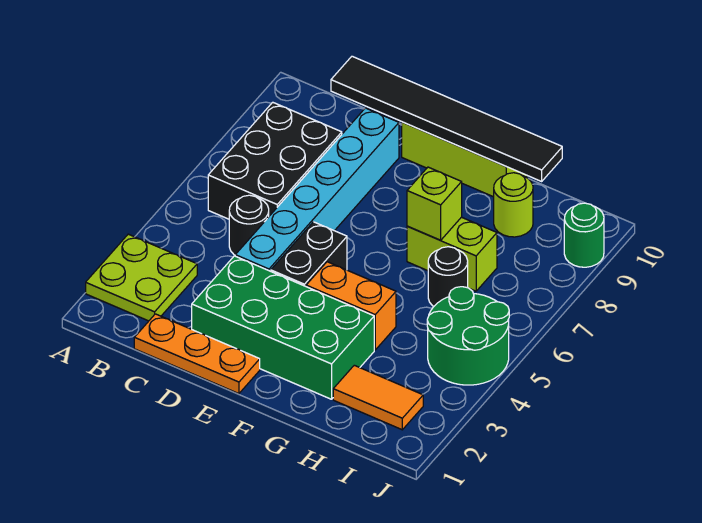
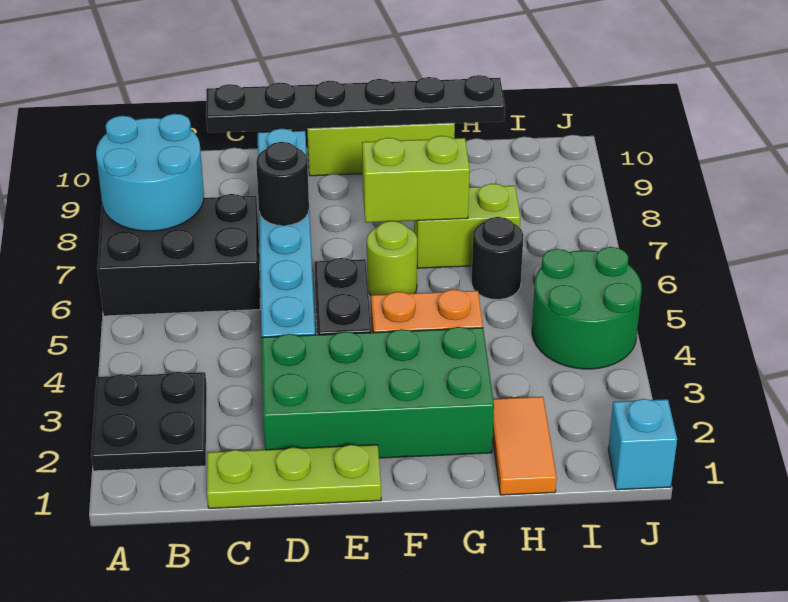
lime 2x2 plate [86,234,197,321] -> black 2x2 plate [91,372,207,471]
none -> cyan 2x2 round brick [96,114,204,231]
black 2x3 brick [208,102,342,219] -> black 2x3 brick turned to [97,194,260,316]
orange 1x3 plate [134,314,260,394] -> lime 1x3 plate [207,445,381,508]
black 1x1 round brick [229,195,269,255] -> black 1x1 round brick moved to [256,142,309,226]
black 1x6 tile [331,56,562,181] -> black 1x6 plate [206,75,505,132]
lime 1x1 brick [407,167,462,240] -> lime 1x2 brick [362,136,470,223]
orange 1x2 tile [333,365,423,430] -> orange 1x2 tile turned to [493,397,557,495]
lime 1x1 round brick [494,173,533,237] -> lime 1x1 round brick moved to [367,221,417,295]
none -> cyan 1x1 brick [608,399,677,490]
green 1x1 round brick [564,203,604,267] -> none

